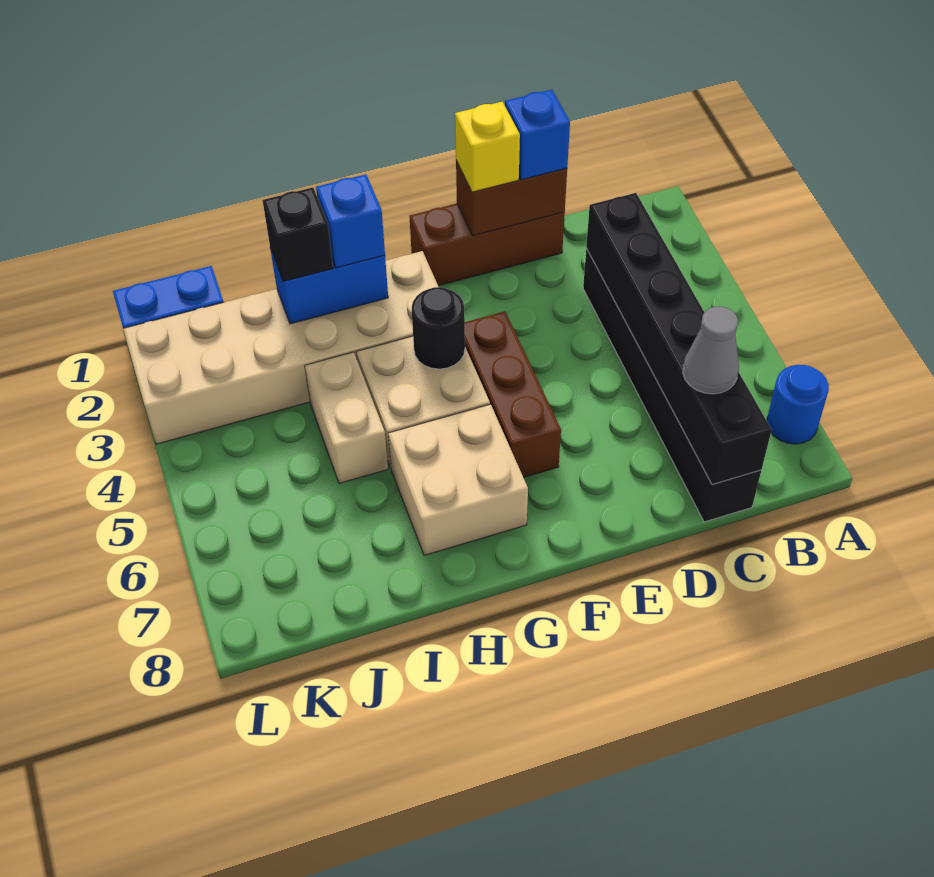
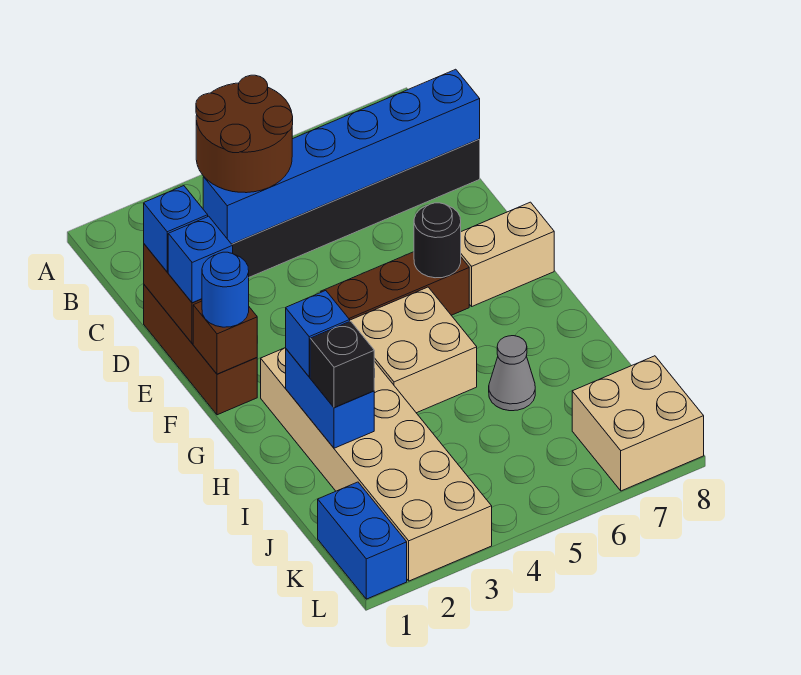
blue 1x1 round brick [767,365,829,444] -> blue 1x1 round brick moved to [202,252,249,327]
none -> brown 2x2 round brick [196,75,293,193]
black 1x6 brick [586,193,772,485] -> blue 1x6 brick [203,69,480,244]
grey 1x1 cone [683,307,739,394] -> grey 1x1 cone moved to [489,336,535,411]
yellow 1x1 brick [455,102,520,192] -> blue 1x1 brick [168,216,233,303]
none -> brown 1x1 brick [193,301,257,374]
black 1x1 round brick [412,287,465,369] -> black 1x1 round brick moved to [414,203,461,278]
tan 2x2 brick [388,404,528,555] -> tan 2x2 brick moved to [572,356,704,491]
tan 1x2 brick [305,352,388,483] -> tan 1x2 brick moved to [461,202,554,306]

